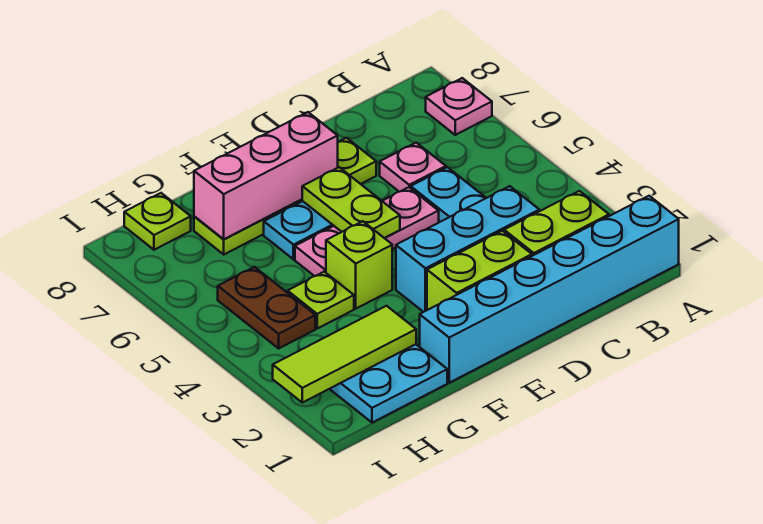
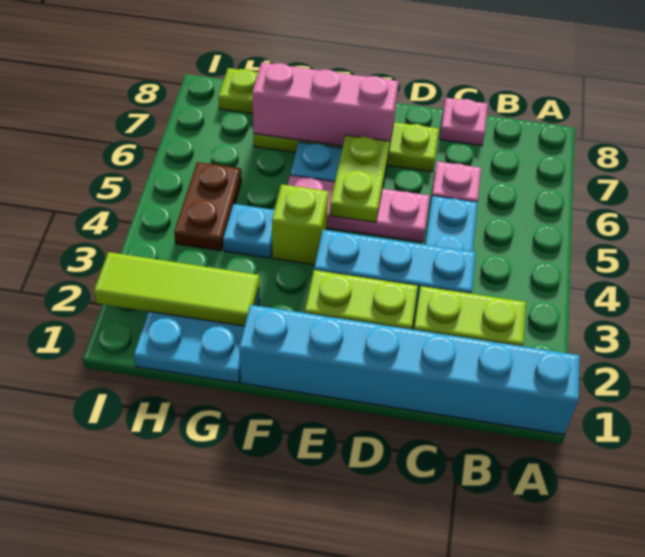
pink 1x1 plate [426,78,492,135] -> pink 1x1 plate moved to [440,98,488,146]
lime 1x1 plate [288,272,354,328] -> cyan 1x1 plate [223,204,274,258]

